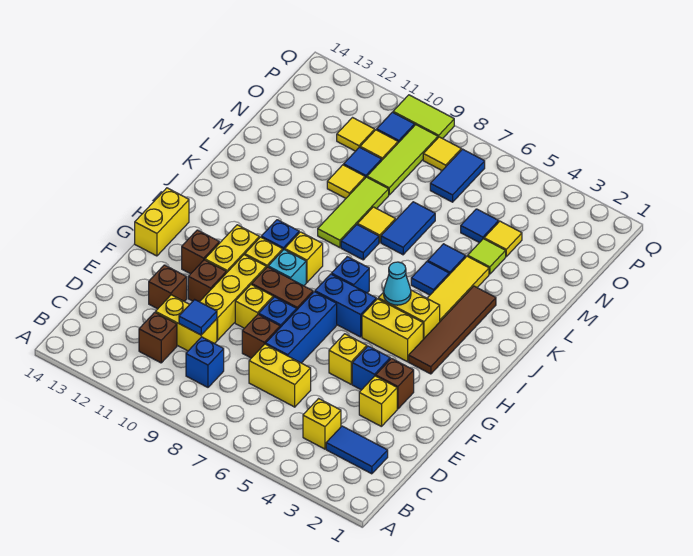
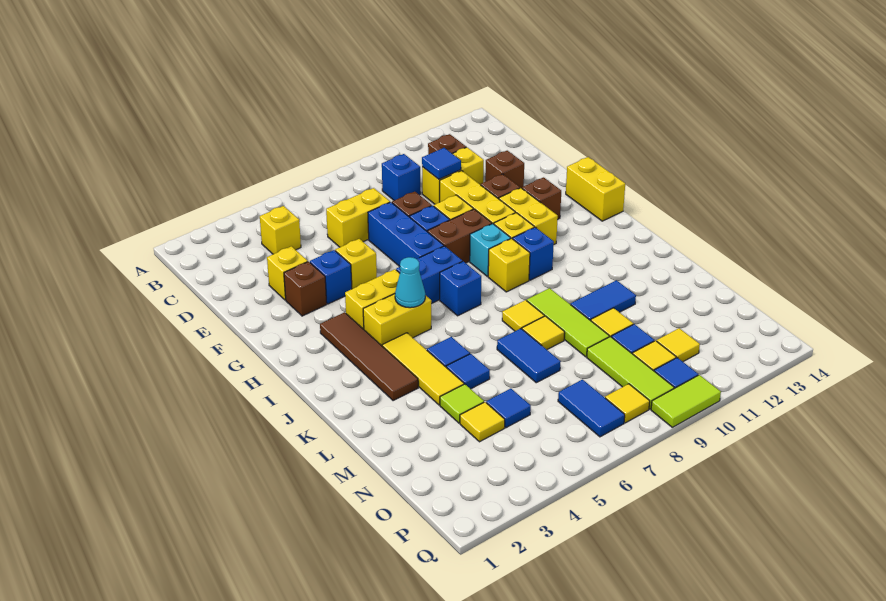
blue 1x2 tile [326,426,388,474] -> blue 1x2 tile moved to [570,280,636,321]
blue 1x1 tile [341,225,379,260] -> yellow 1x1 tile [502,300,544,331]

